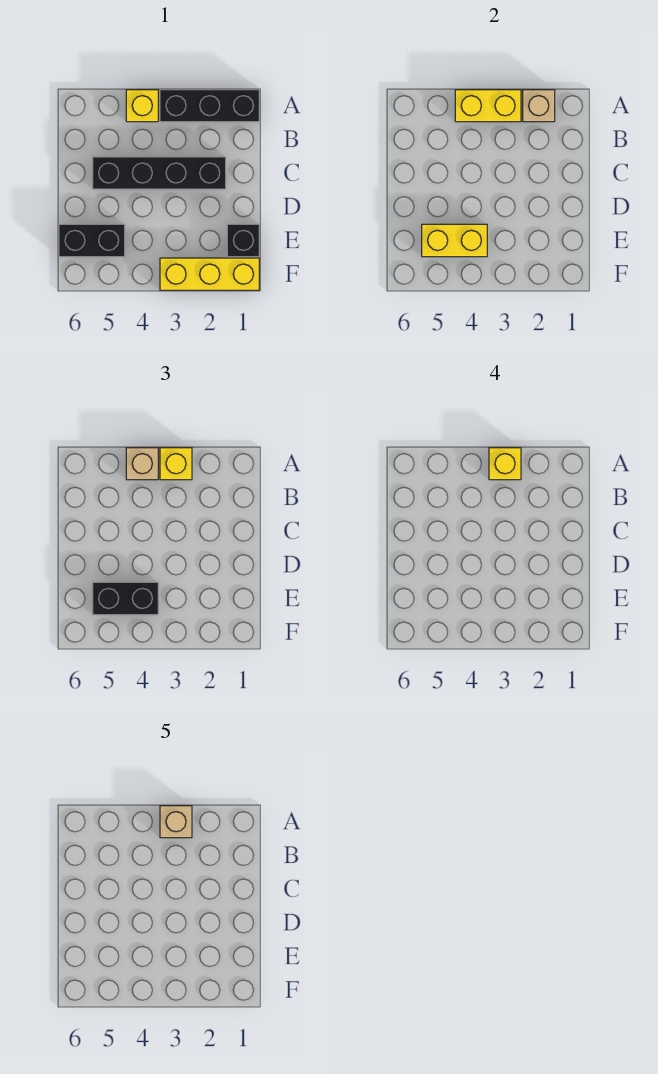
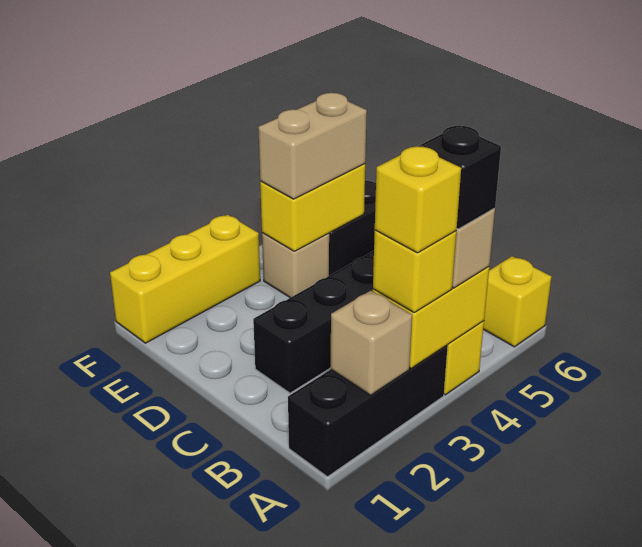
tan 1x1 brick [160,806,192,838] -> tan 1x1 brick moved to [262,233,329,298]
none -> yellow 1x1 brick [483,256,551,347]
black 1x1 brick [227,224,259,257] -> black 1x1 brick moved to [419,126,501,229]
black 1x2 brick [93,582,158,615] -> tan 1x2 brick [258,93,367,199]

